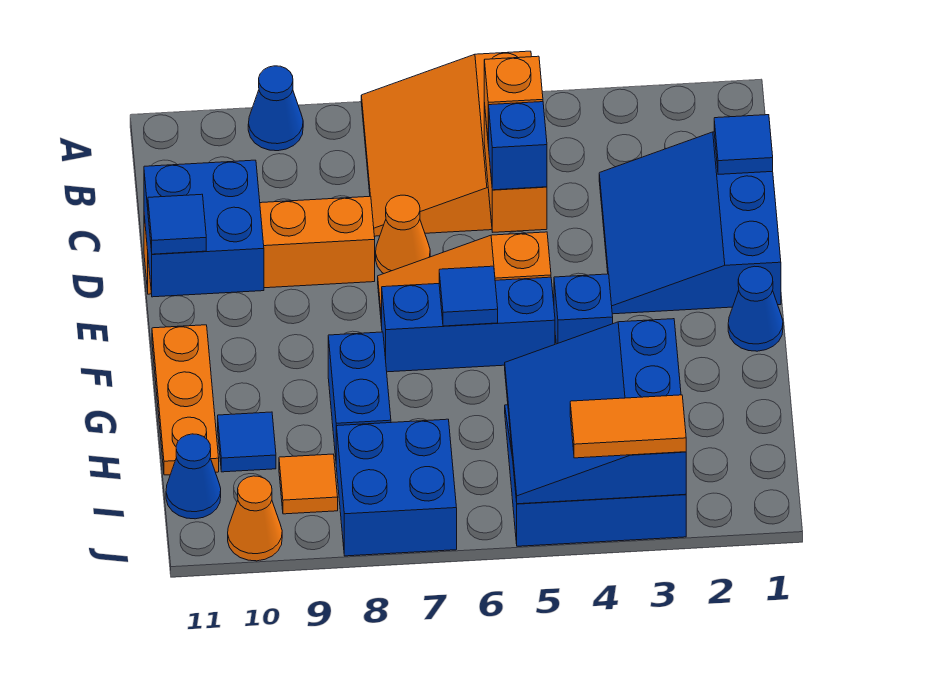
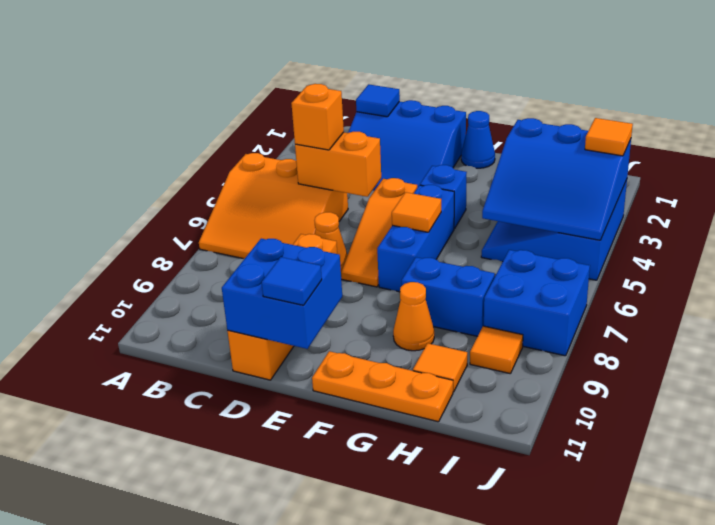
blue 1x1 cone [248,66,303,151] -> none
blue 1x1 brick [488,102,547,190] -> none
blue 1x1 tile [439,266,498,326] -> orange 1x1 tile [392,192,441,232]
blue 1x1 tile [218,412,276,472] -> orange 1x1 tile [413,343,467,392]
blue 1x1 cone [166,434,221,519] -> none
orange 1x2 tile [570,395,686,458] -> orange 1x1 tile [585,118,633,156]
orange 1x1 cone [228,476,282,561] -> orange 1x1 cone moved to [393,282,434,351]

